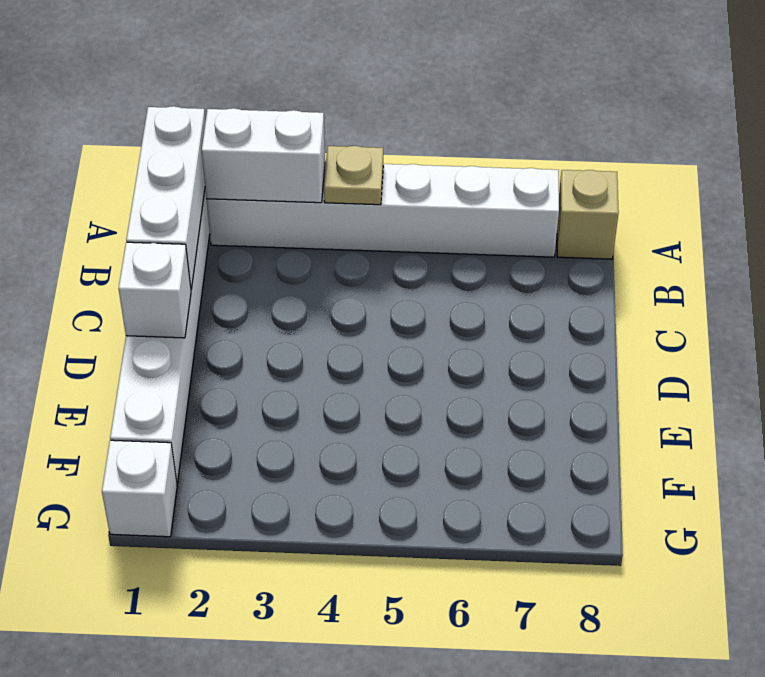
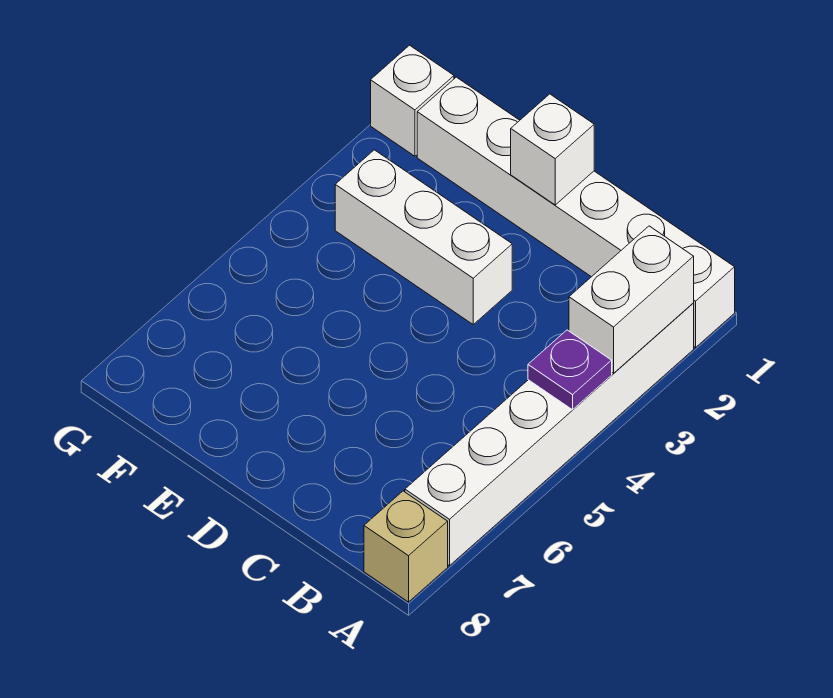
white 1x3 brick [126,106,206,289] -> white 1x3 brick moved to [335,150,512,324]
tan 1x1 plate [324,146,383,205] -> purple 1x1 plate [528,330,612,410]

